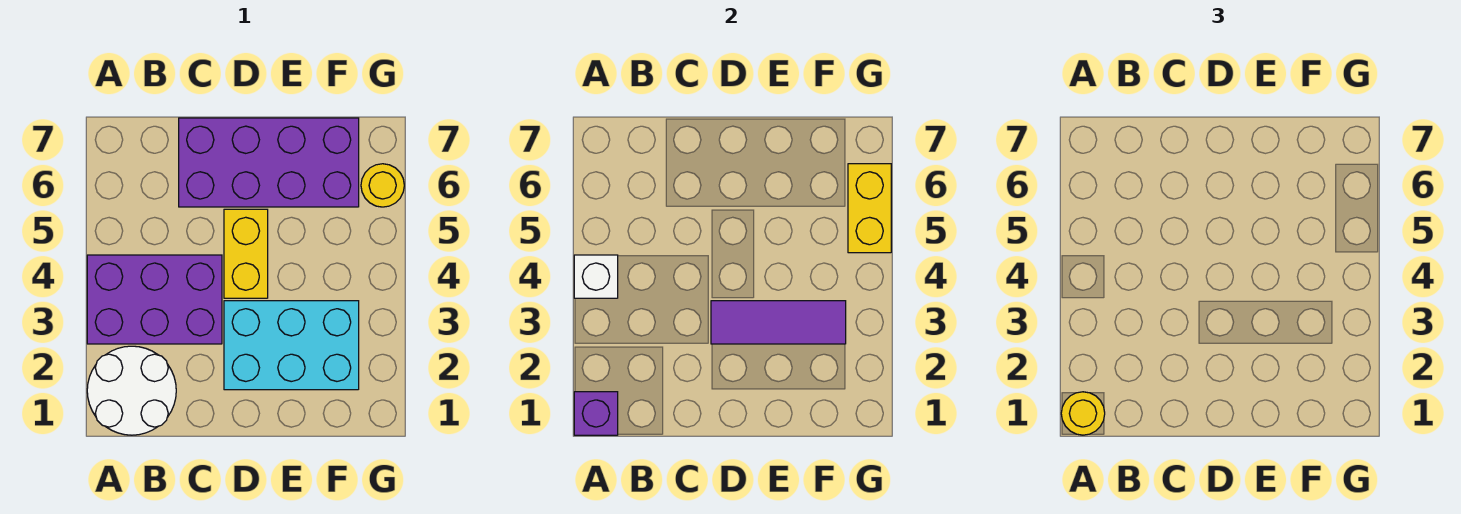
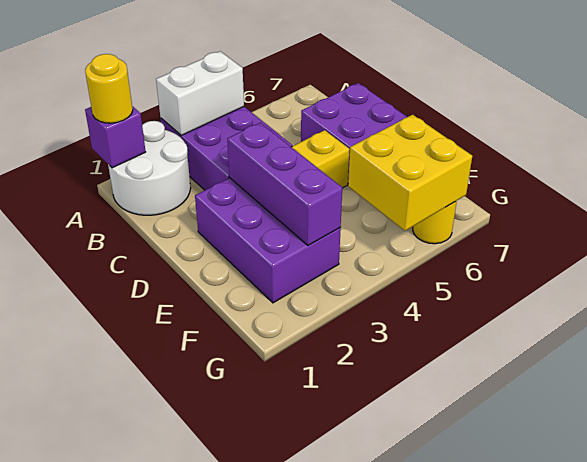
white 1x1 brick [574,255,618,298] -> white 1x2 brick [156,51,244,135]
cyan 2x3 brick [224,301,359,390] -> purple 2x3 brick [195,178,341,303]
purple 1x3 tile [711,301,846,344] -> purple 1x3 brick [227,123,342,245]
yellow 1x2 brick [848,164,891,253] -> yellow 2x2 brick [348,115,472,231]

